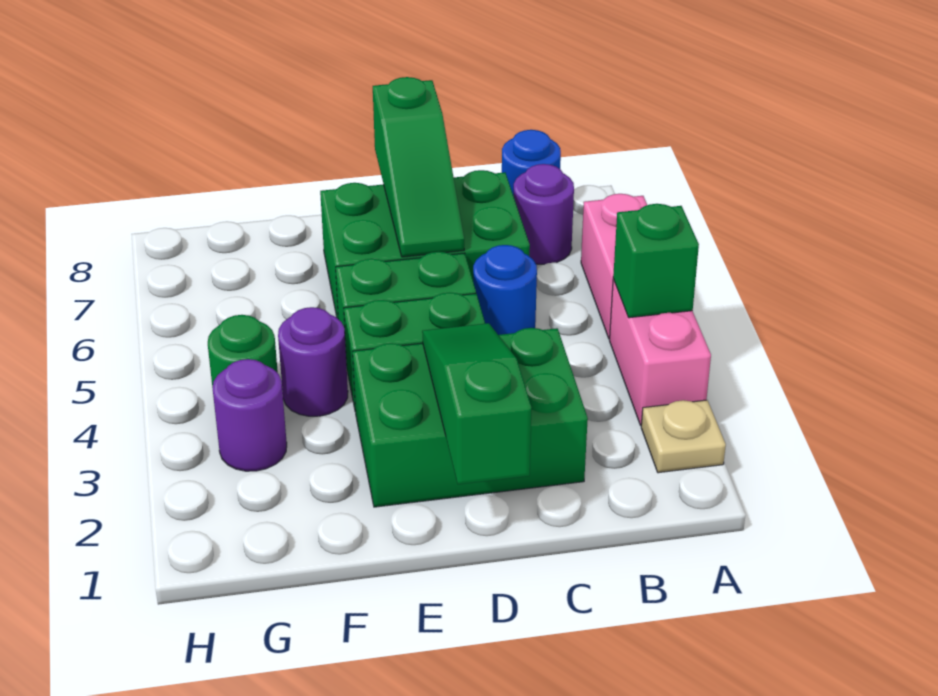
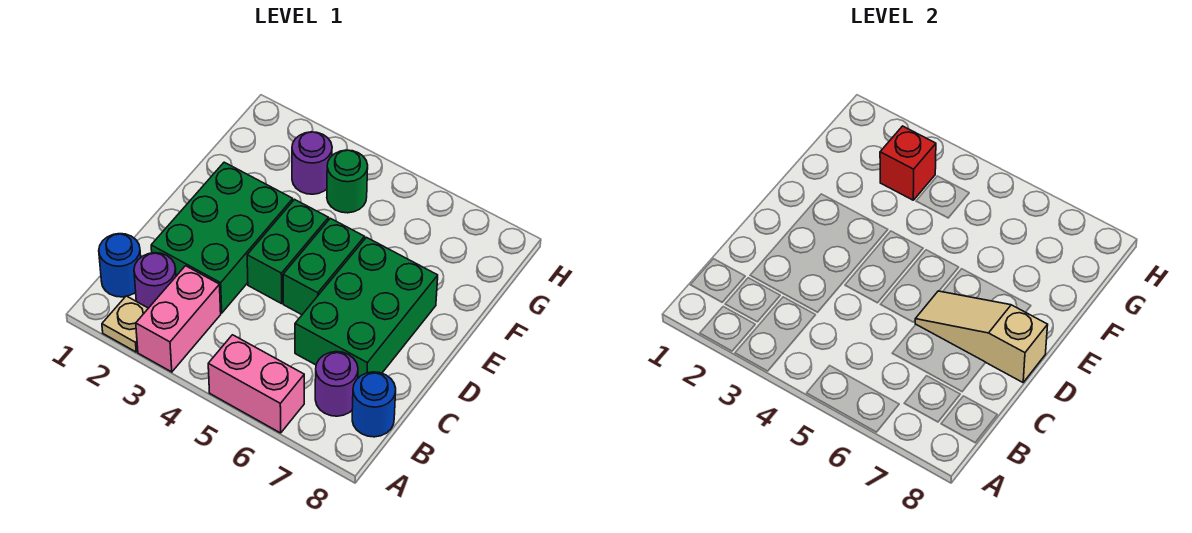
pink 1x2 brick [610,279,711,425] -> pink 1x2 brick turned to [136,266,221,372]
green 1x1 brick [613,204,699,318] -> none
blue 1x1 round brick [473,245,537,335] -> blue 1x1 round brick moved to [99,234,141,297]
green 1x3 slope [422,323,531,484] -> none
green 1x3 slope [373,77,464,257] -> tan 1x3 slope [915,291,1048,382]
purple 1x1 round brick [278,307,348,416] -> purple 1x1 round brick moved to [134,253,176,308]
none -> red 1x1 brick [880,126,936,200]

